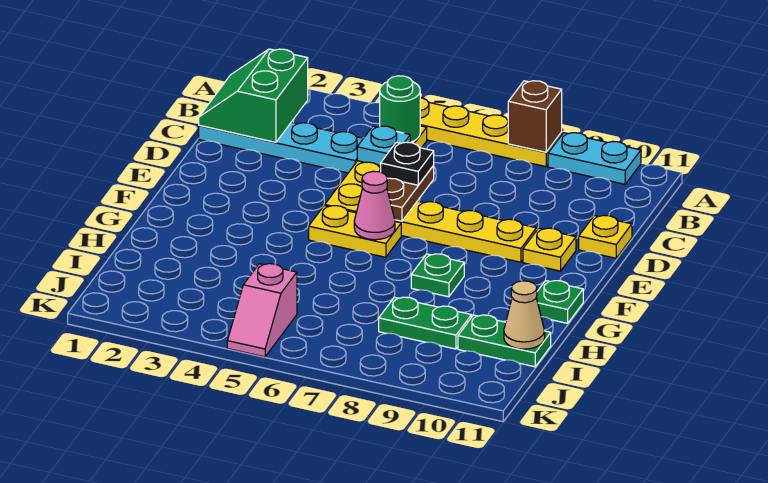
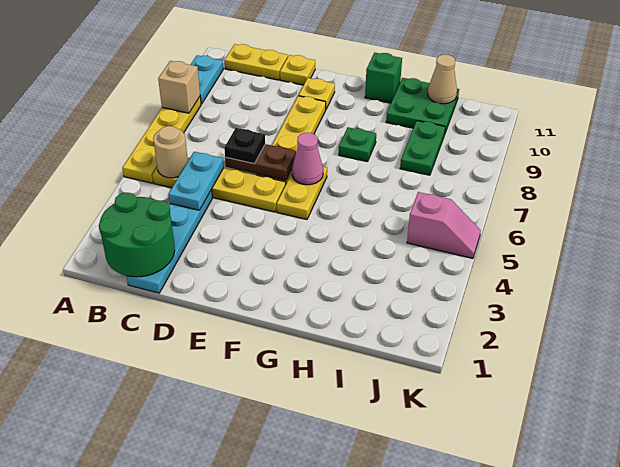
brown 1x1 brick [508,81,562,152] -> tan 1x1 brick [158,61,200,113]
green 2x2 slope [199,49,308,142] -> green 2x2 round brick [99,193,175,277]
green 1x1 round brick [380,76,420,142] -> tan 1x1 round brick [153,126,188,178]
none -> yellow 1x2 plate [225,44,288,80]
cyan 1x1 plate [357,126,410,166] -> cyan 1x2 plate [168,152,224,210]
green 1x1 plate [536,281,583,323] -> green 1x1 brick [365,53,402,103]
green 1x2 plate [458,315,551,367] -> green 2x2 plate [386,78,459,133]

